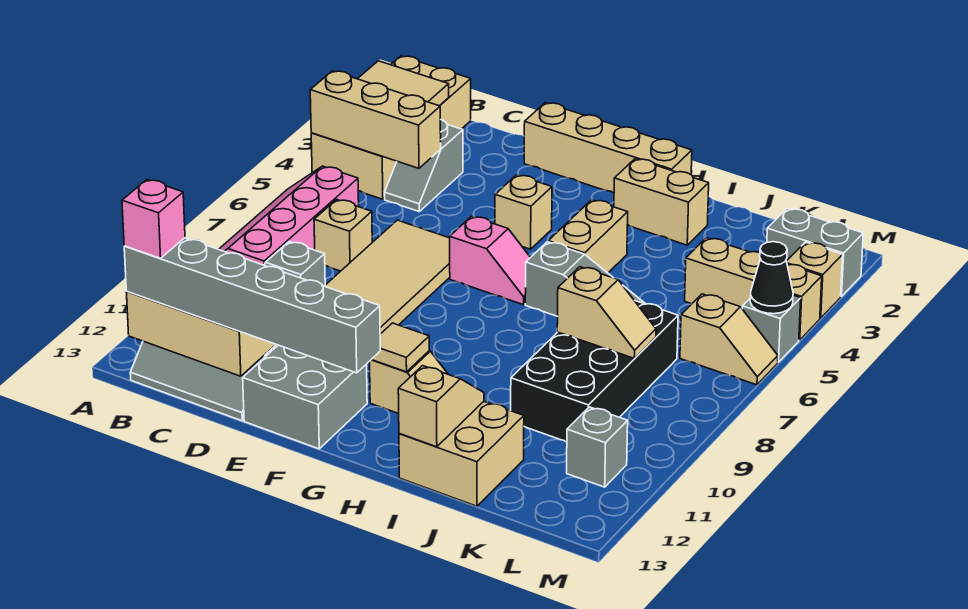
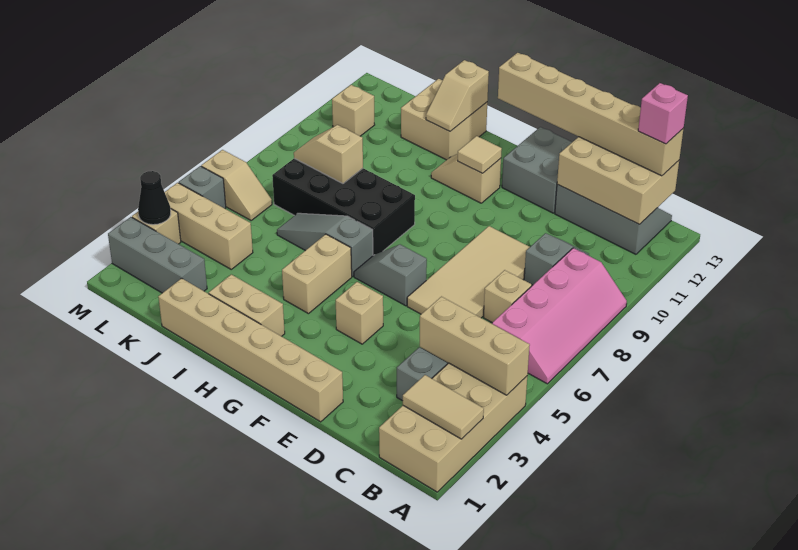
grey 1x6 brick [124,238,380,373] -> tan 1x6 brick [498,53,684,176]
tan 1x4 brick [524,103,692,193] -> tan 1x6 brick [158,278,343,422]
pink 1x2 slope [450,216,531,305] -> grey 1x2 slope [354,244,427,306]
black 2x4 brick [511,301,678,442] -> black 2x4 brick turned to [272,158,415,255]
grey 1x2 brick [767,208,863,296] -> grey 1x3 brick [108,217,207,293]
tan 1x2 slope [680,294,778,385] -> tan 1x2 slope turned to [201,150,272,220]
grey 1x1 brick [567,407,628,487] -> tan 1x1 brick [332,85,375,136]
black 1x1 cone [750,242,793,314] -> black 1x1 cone moved to [138,171,171,225]

